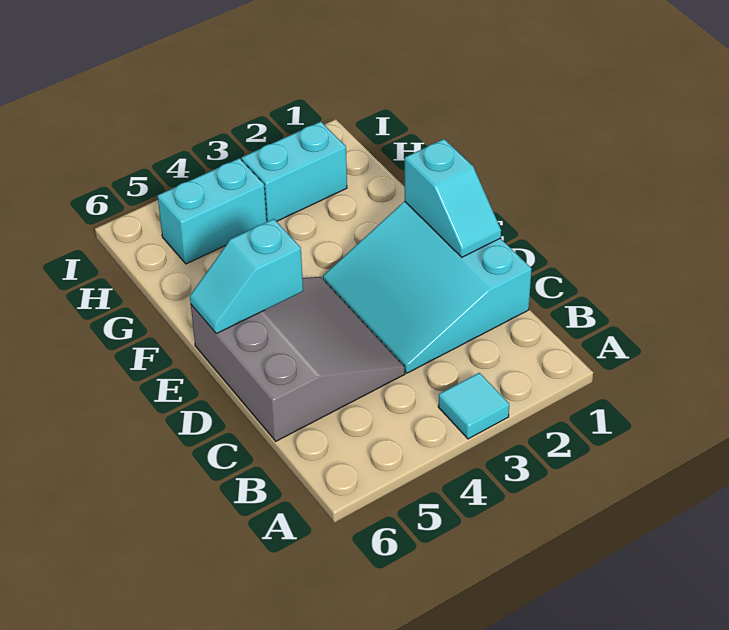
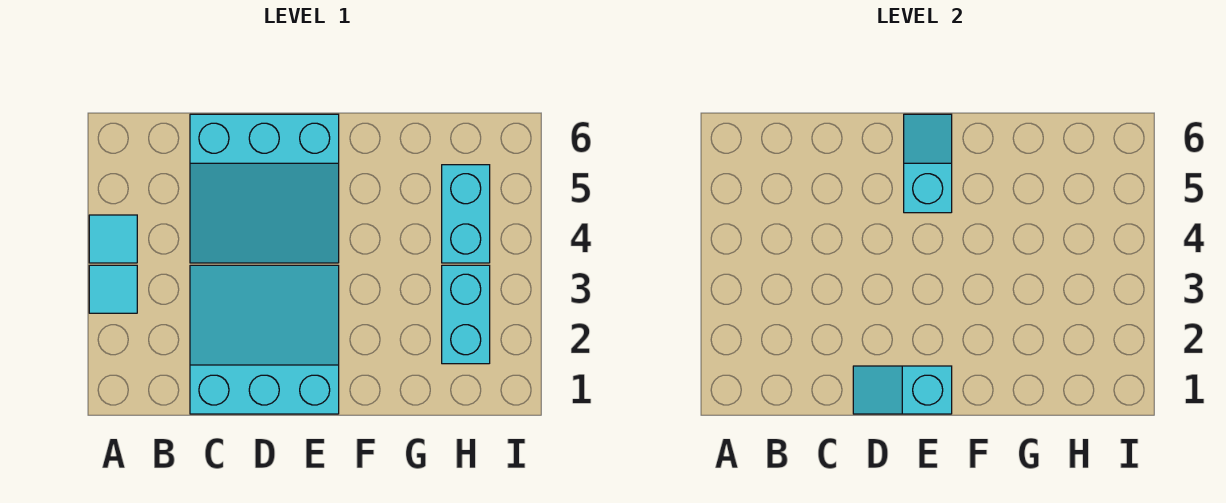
none -> cyan 1x1 tile [89,215,137,263]
grey 3x3 slope [191,277,405,441] -> cyan 3x3 slope [190,114,339,263]

